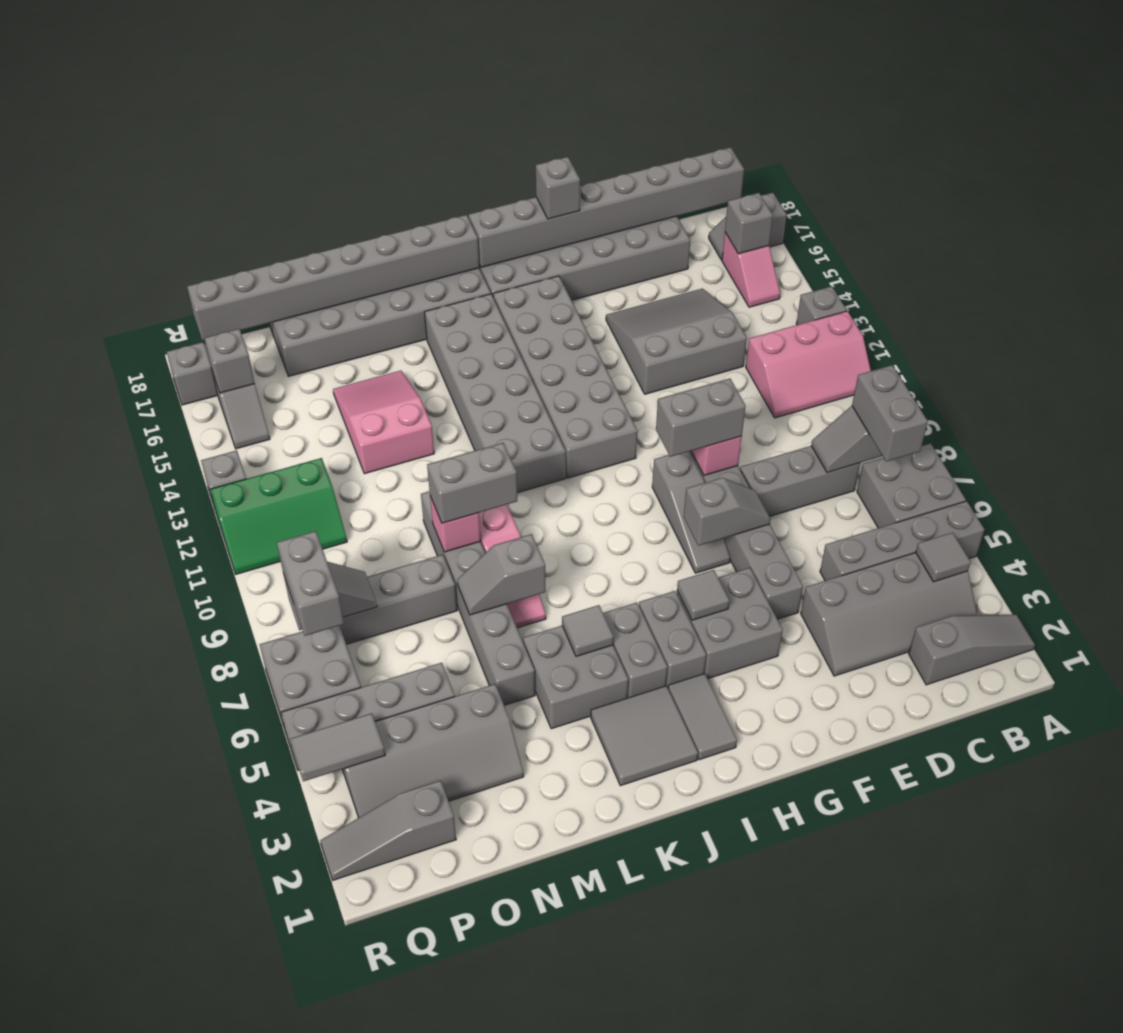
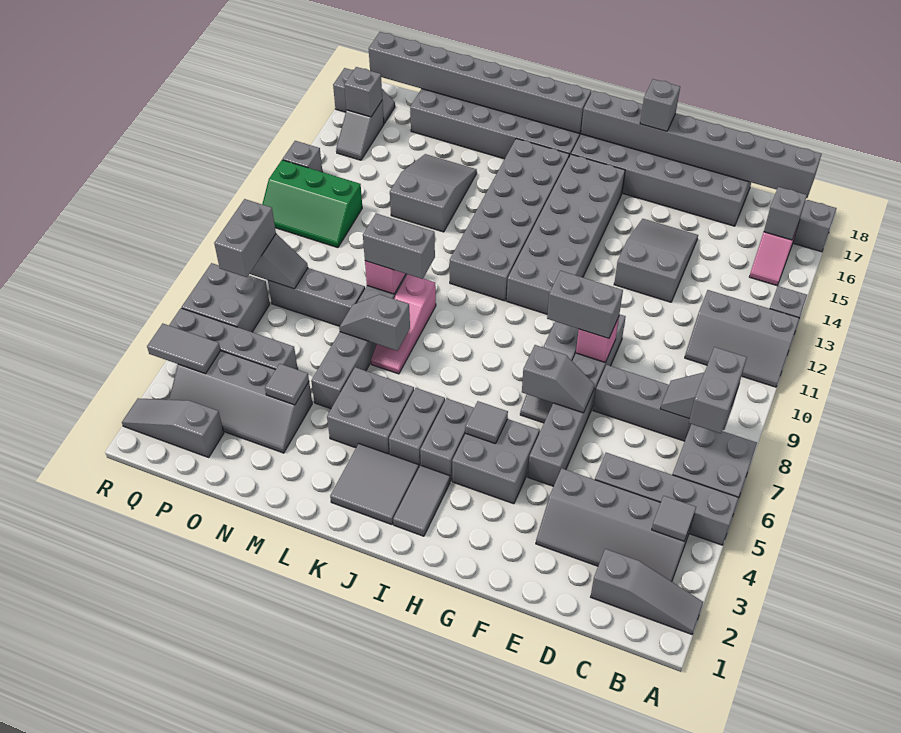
pink 2x3 slope [746,311,871,418] -> grey 2x3 slope [685,290,799,387]
grey 3x3 slope [606,289,747,394] -> grey 2x3 slope [614,219,698,302]
grey 1x1 tile [562,605,613,656] -> grey 1x1 tile moved to [265,364,309,405]
pink 2x3 slope [333,371,434,474] -> grey 2x3 slope [390,154,477,232]

